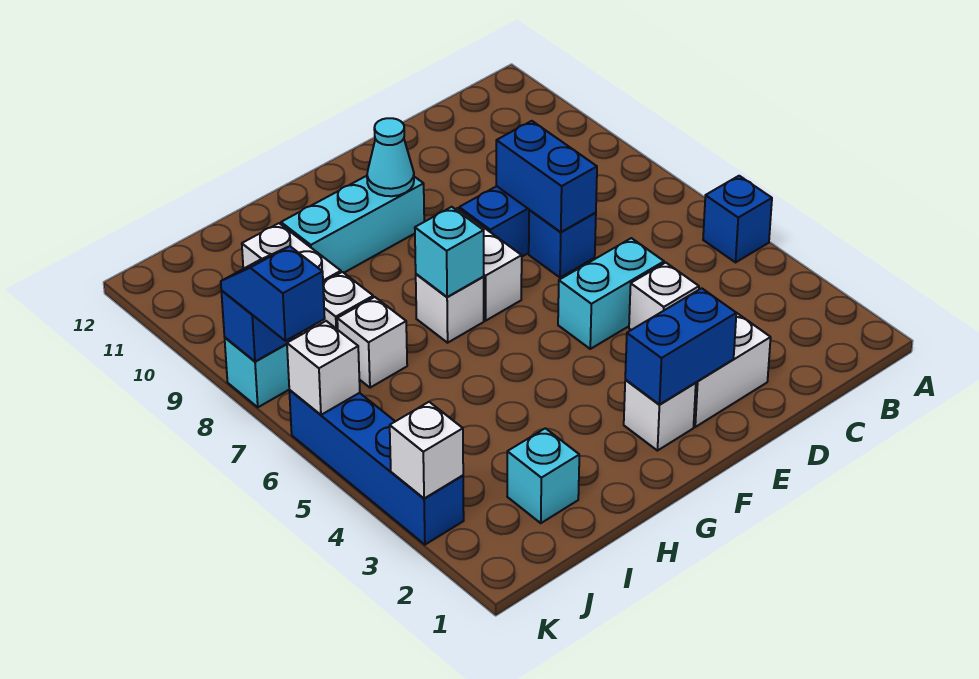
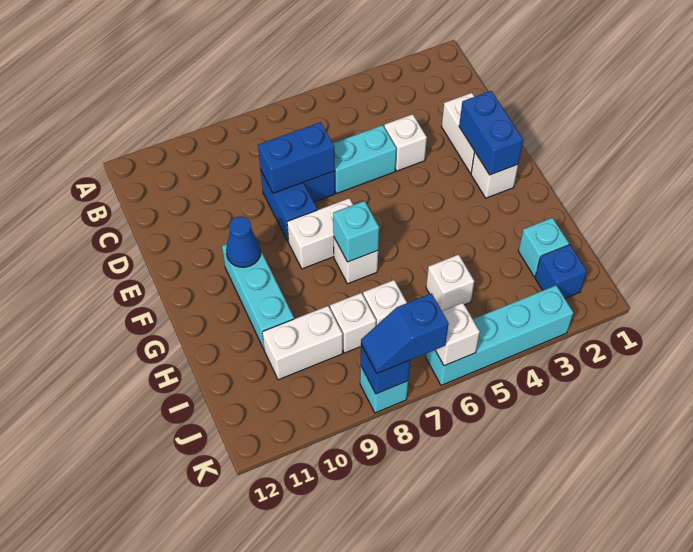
blue 1x1 brick [703,176,772,262] -> blue 1x1 brick moved to [535,245,587,298]
cyan 1x2 brick [558,238,664,349] -> cyan 1x2 brick turned to [333,125,397,193]
cyan 1x1 cone [367,118,414,196] -> blue 1x1 cone [226,216,261,267]
blue 1x4 brick [289,390,464,545] -> cyan 1x4 brick [426,285,573,385]
white 1x1 brick [390,402,463,498] -> white 1x1 brick moved to [426,255,474,311]

